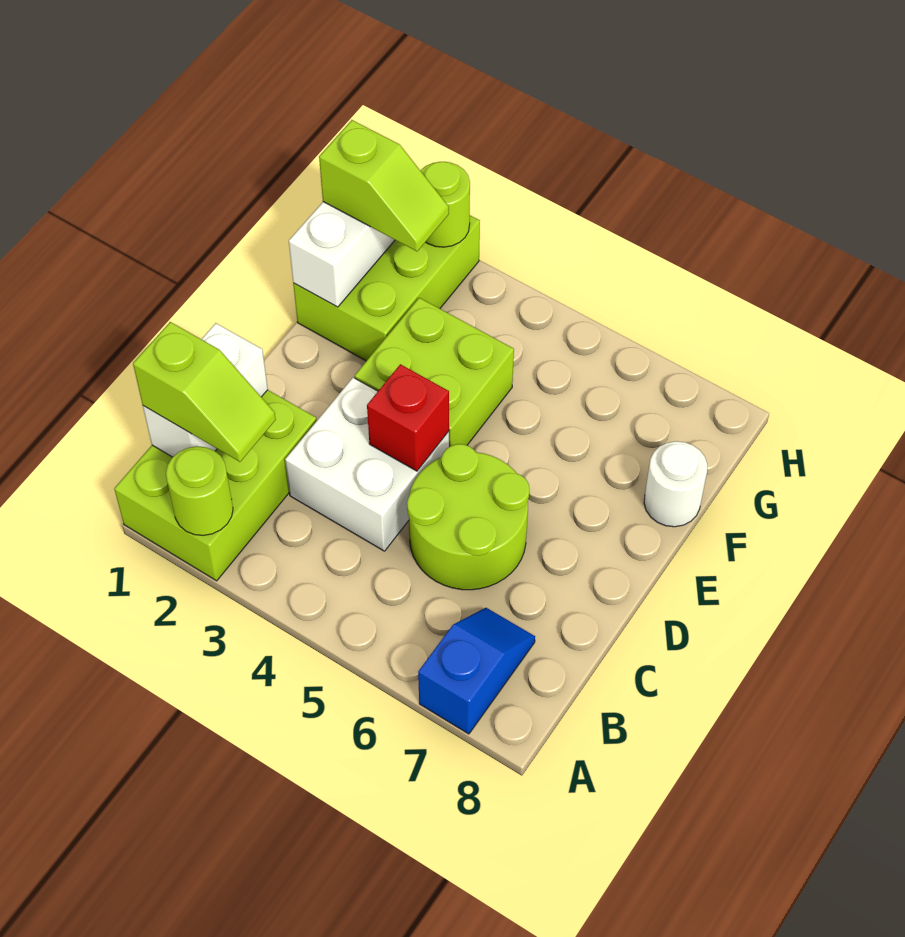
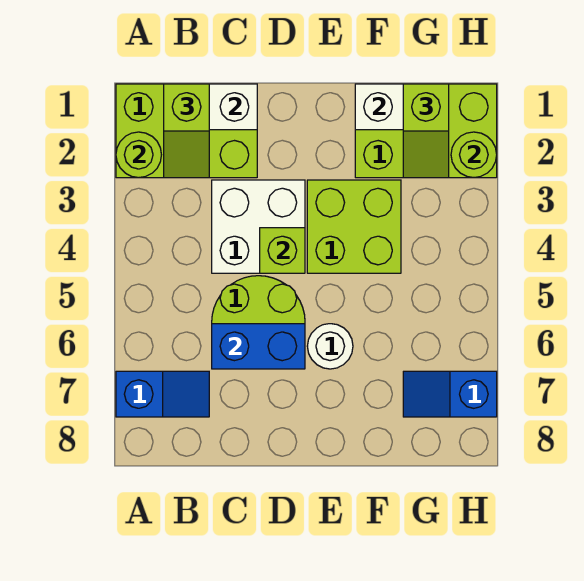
none -> blue 1x2 brick [212,324,305,369]
red 1x1 brick [367,364,449,471] -> lime 1x1 brick [260,228,305,273]
white 1x1 round brick [644,441,707,527] -> white 1x1 round brick moved to [307,324,353,369]
none -> blue 1x2 slope [403,371,497,417]

